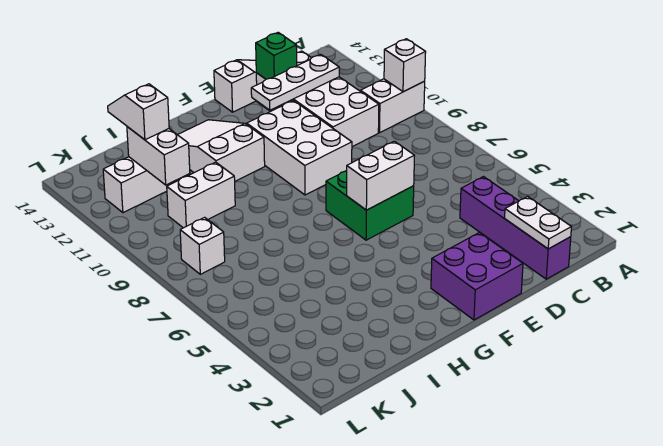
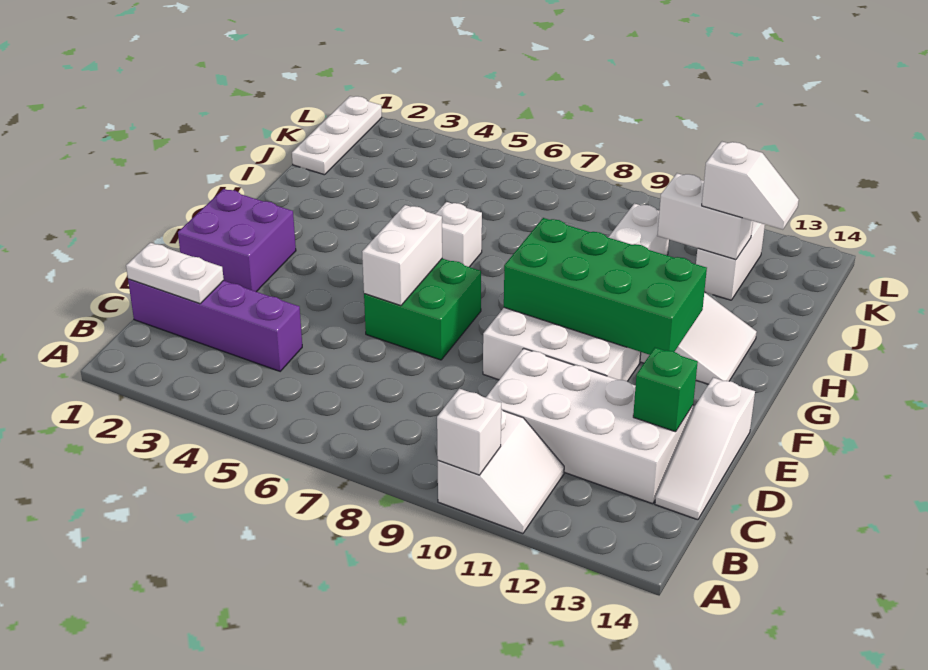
white 1x3 plate [251,55,339,110] -> white 1x3 plate moved to [292,96,382,175]
none -> green 2x4 brick [504,218,707,355]
white 1x1 brick [180,217,225,274] -> white 1x1 brick moved to [436,202,482,267]

